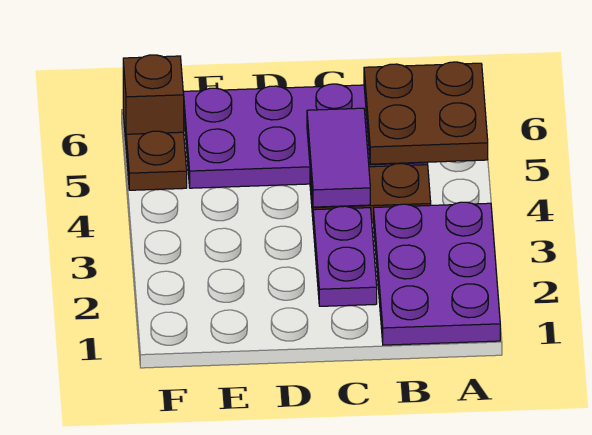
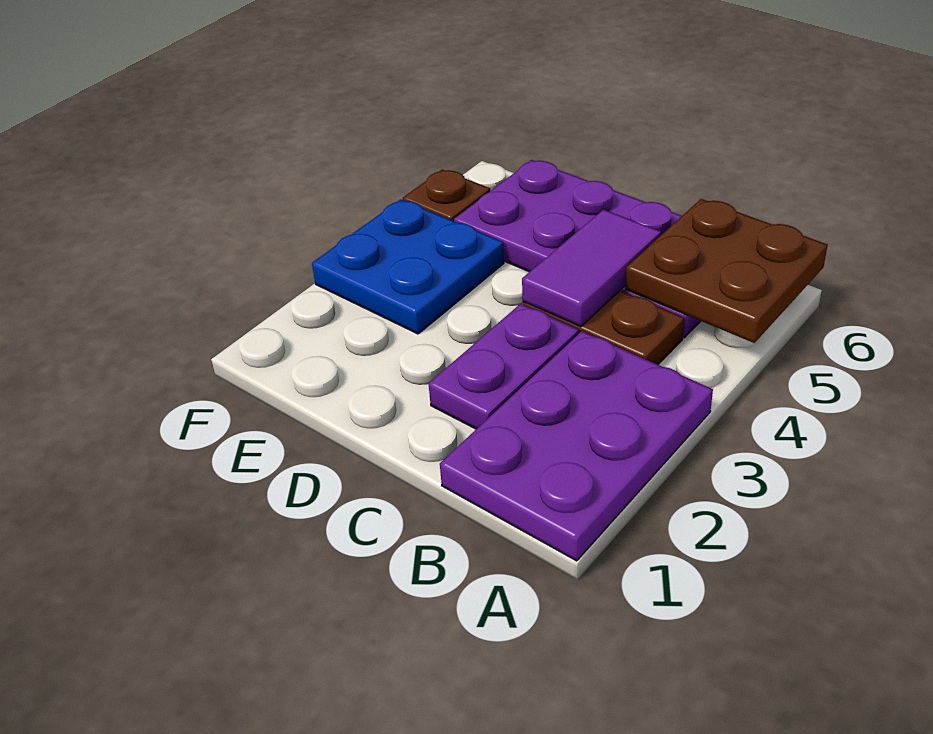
none -> blue 2x2 plate [312,199,504,334]
brown 1x1 brick [123,55,184,141] -> none

